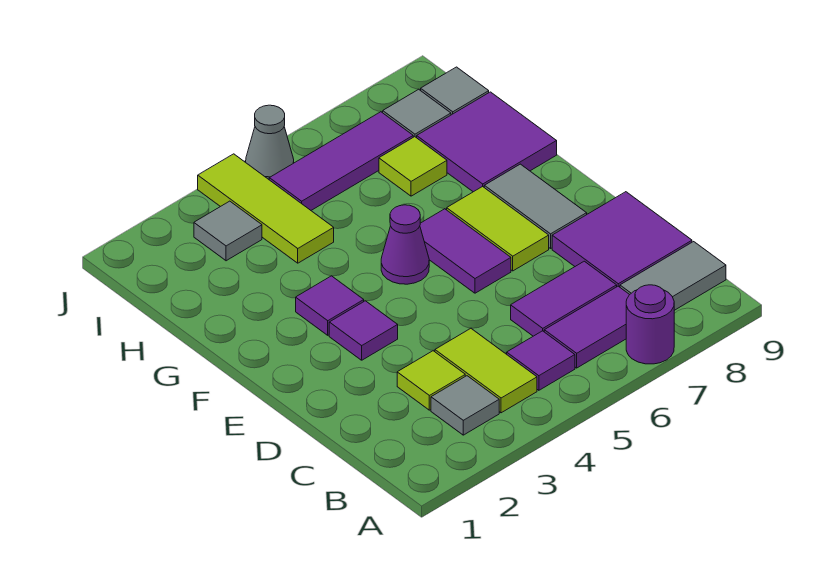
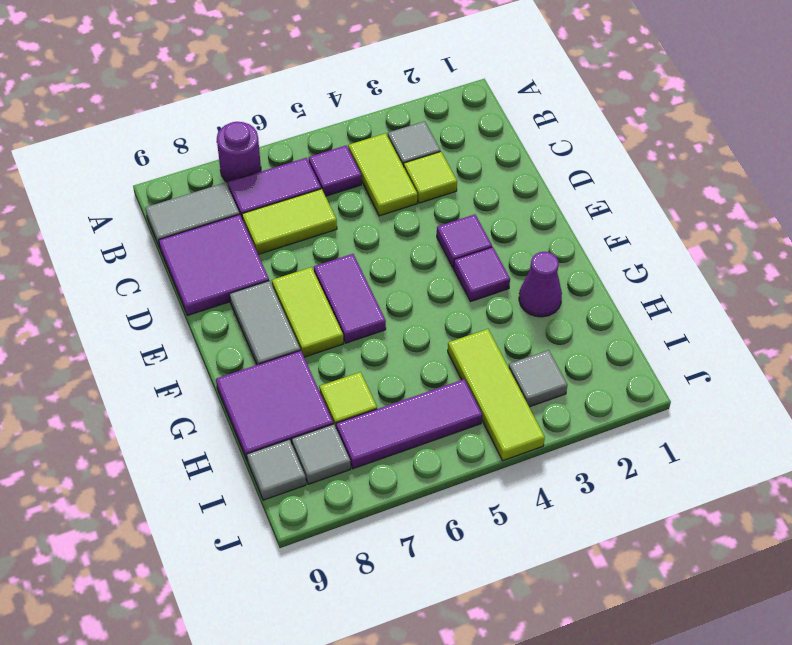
purple 1x2 tile [511,261,617,336] -> lime 1x2 tile [242,189,337,254]
purple 1x1 cone [381,205,429,284] -> purple 1x1 cone moved to [519,252,562,317]
grey 1x1 cone [246,105,294,179] -> none

